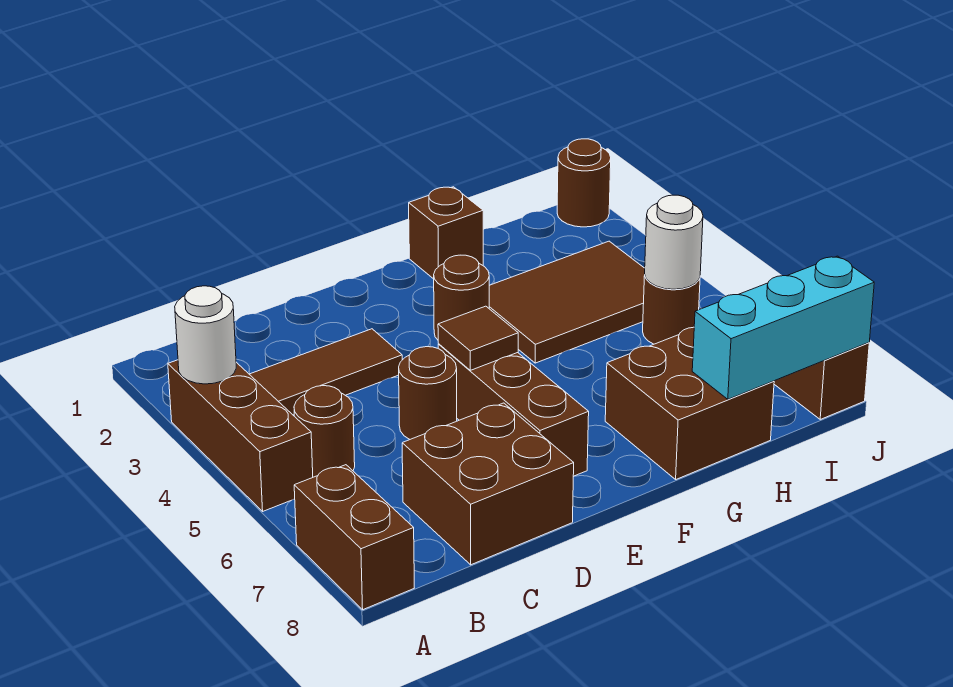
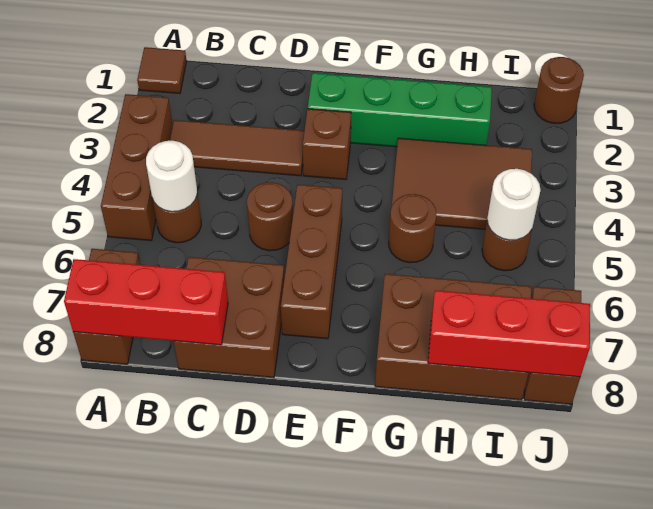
white 1x1 round brick [175,286,236,384] -> white 1x1 round brick moved to [146,141,197,212]
none -> red 1x3 brick [64,259,228,345]
none -> green 1x4 brick [308,73,492,147]
brown 1x1 tile [438,306,518,370] -> brown 1x1 tile moved to [137,47,187,94]
brown 1x1 round brick [434,255,489,340] -> brown 1x1 round brick moved to [389,194,436,263]
brown 1x1 brick [409,187,483,279] -> brown 1x1 brick moved to [303,109,351,180]
brown 2x2 brick [605,327,774,479] -> brown 2x3 brick [375,274,531,400]
cyan 1x3 brick [692,256,874,399] -> red 1x3 brick [428,290,590,377]

